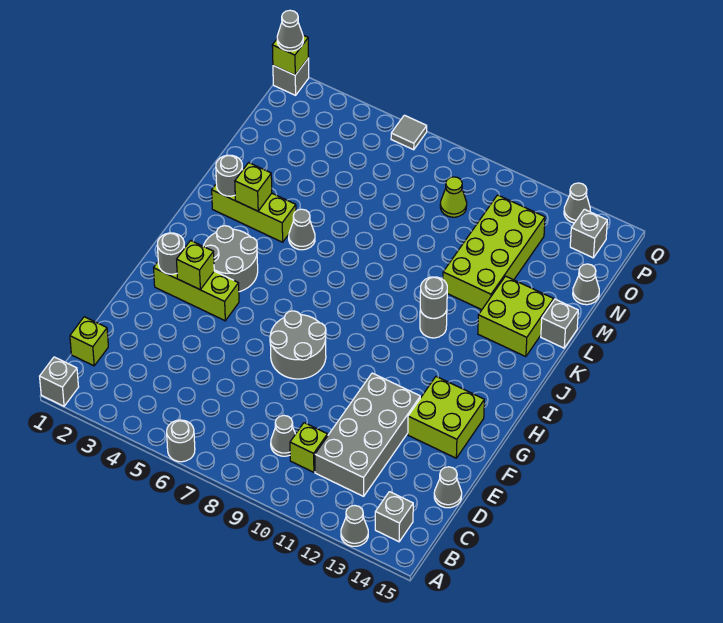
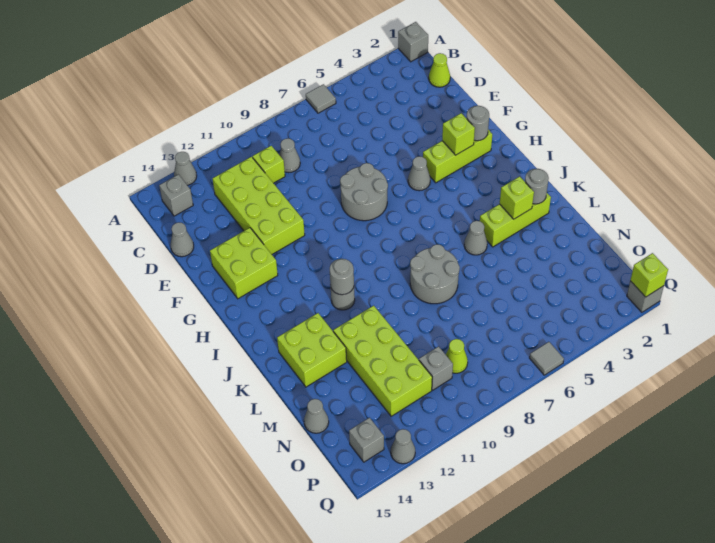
grey 1x1 round brick [167,420,195,462] -> grey 1x1 tile [306,84,336,113]
lime 1x1 brick [70,317,108,366] -> lime 1x1 cone [429,53,450,87]
grey 2x4 brick [315,373,420,496] -> lime 2x4 brick [212,157,305,254]
grey 2x2 round brick [203,226,258,292] -> grey 2x2 round brick moved to [410,244,460,304]
grey 1x1 brick [541,299,578,348] -> grey 1x1 brick moved to [419,347,453,390]
grey 1x1 cone [277,10,303,51] -> grey 1x1 cone moved to [408,156,430,191]

